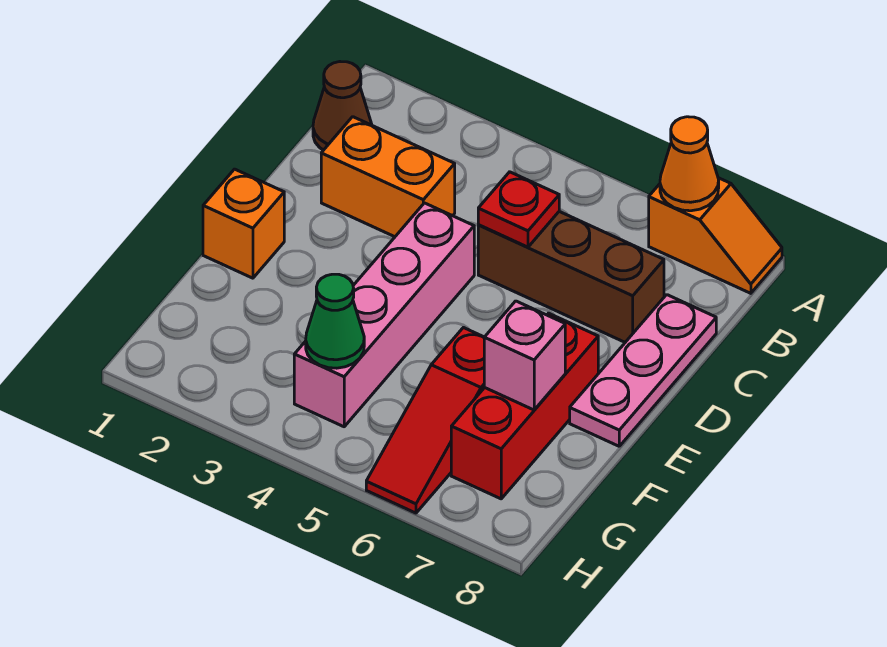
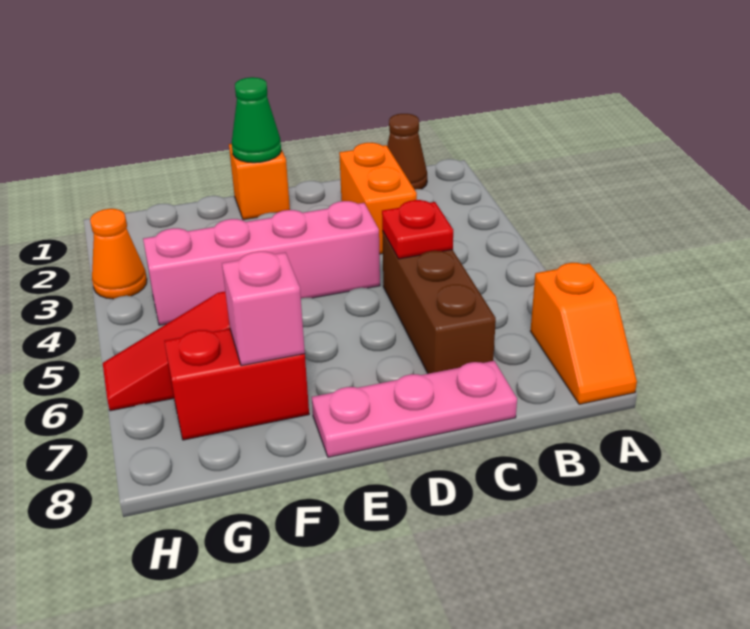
orange 1x1 cone [660,117,719,211] -> orange 1x1 cone moved to [90,209,147,299]
red 1x3 brick [451,313,598,499] -> red 1x2 brick [164,329,309,440]
green 1x1 cone [306,274,364,368] -> green 1x1 cone moved to [232,77,281,163]

